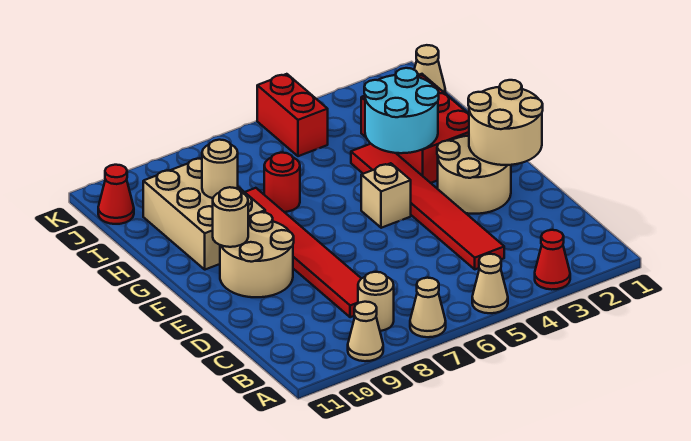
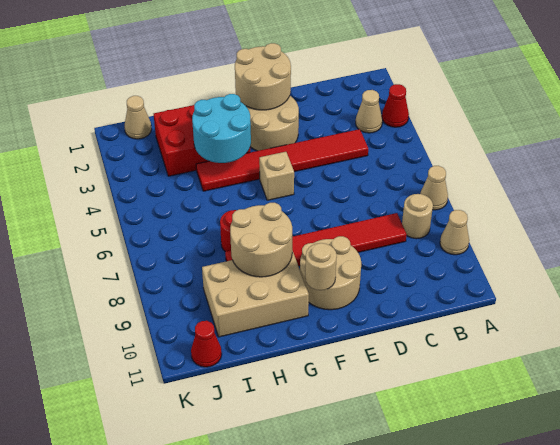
tan 1x1 cone [472,254,508,313] -> tan 1x1 cone moved to [356,90,382,133]
tan 1x1 round brick [202,140,238,198] -> tan 2x2 round brick [230,203,292,277]
red 1x2 brick [257,74,328,156] -> none

